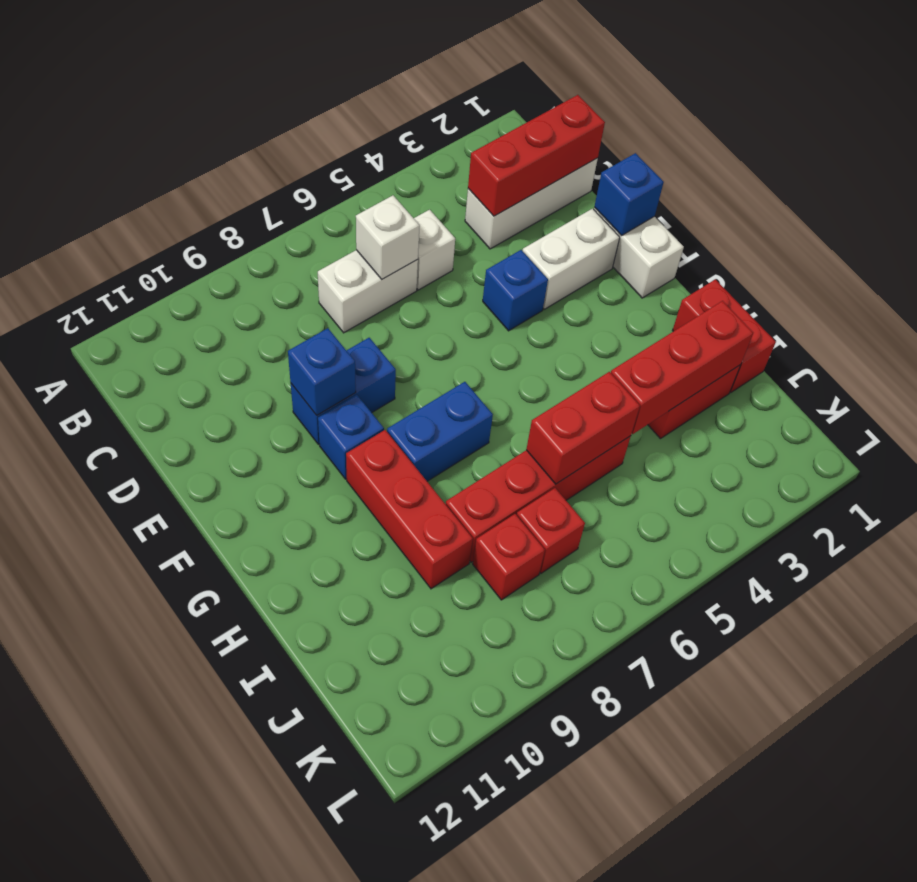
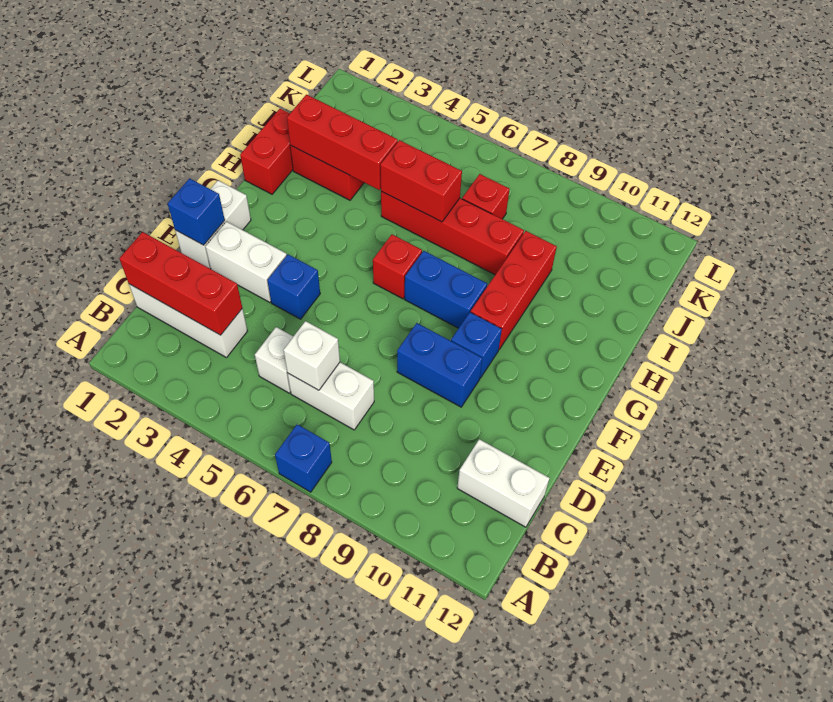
none -> white 1x2 brick [457,439,549,527]
blue 1x1 brick [288,328,356,415] -> blue 1x1 brick moved to [275,424,332,492]
red 1x1 brick [473,514,545,600] -> red 1x1 brick moved to [373,235,422,299]

